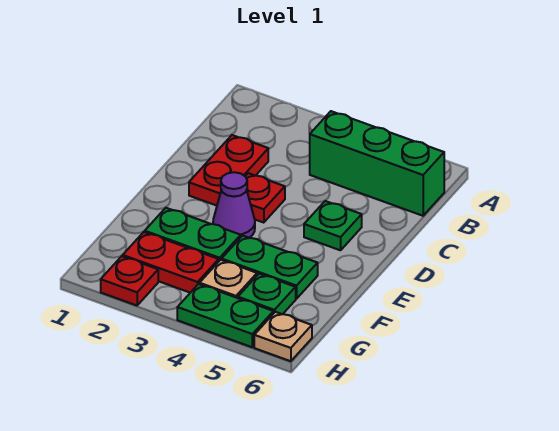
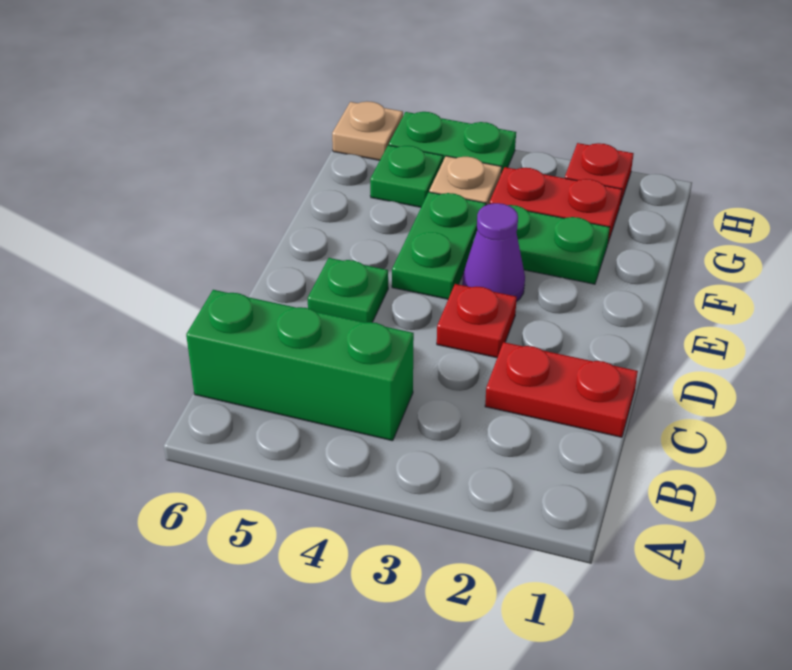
red 1x2 plate [189,135,268,206] -> red 1x2 plate turned to [485,342,638,437]
green 1x2 plate [222,236,318,299] -> green 1x2 plate turned to [392,192,486,299]

